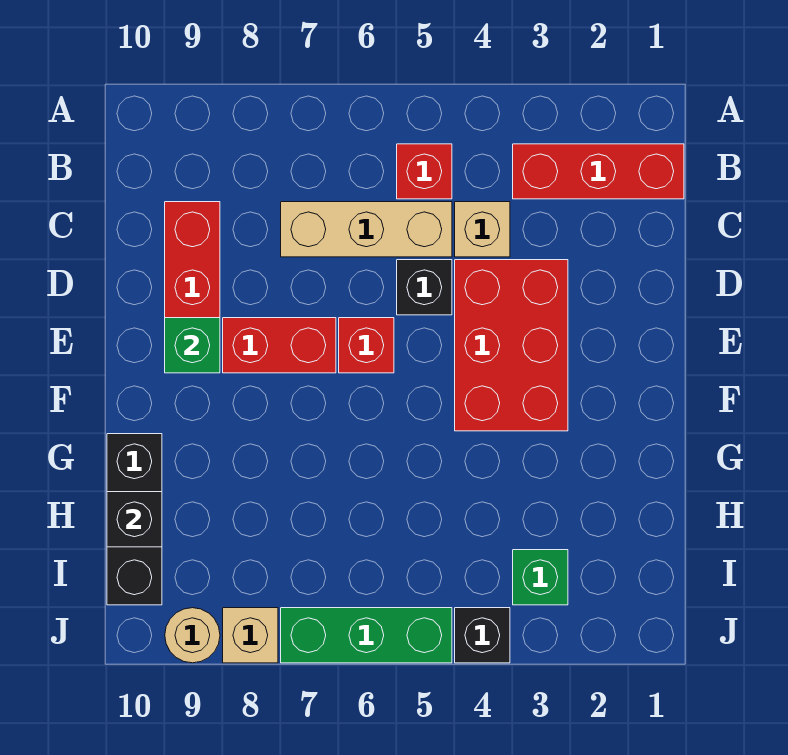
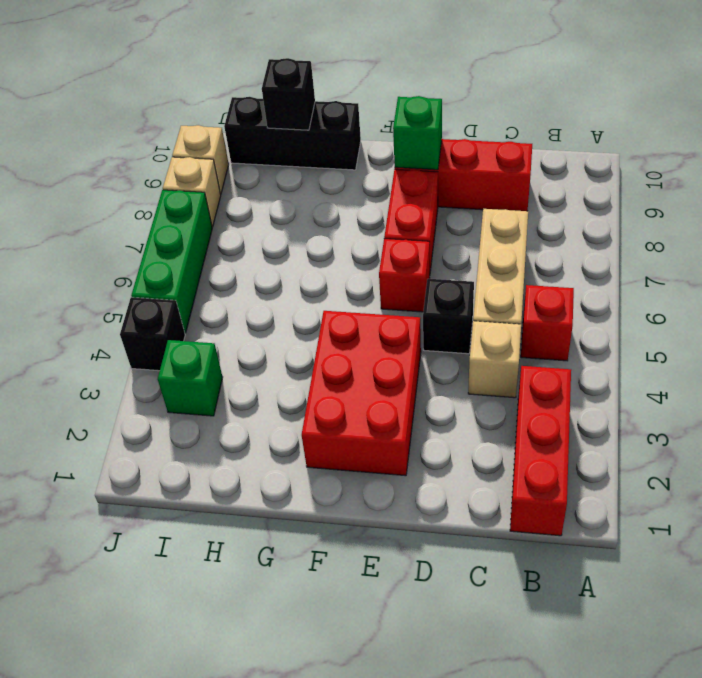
red 2x3 brick [455,260,568,431] -> red 2x3 brick turned to [302,311,421,476]
tan 1x1 round brick [165,608,220,663] -> tan 1x1 brick [172,125,229,194]

